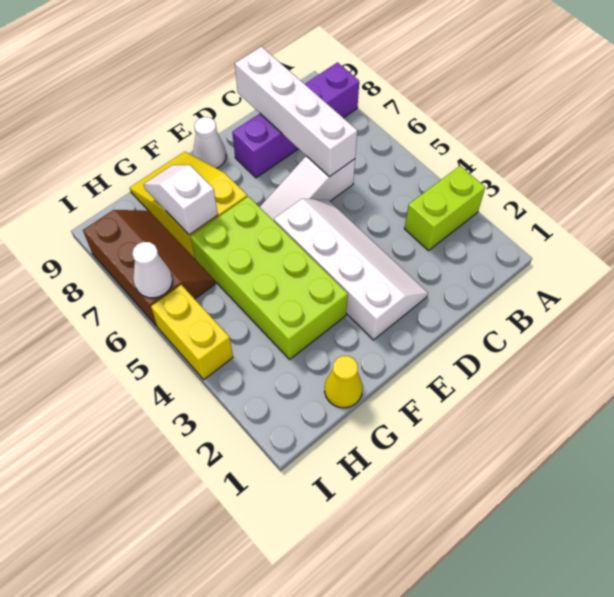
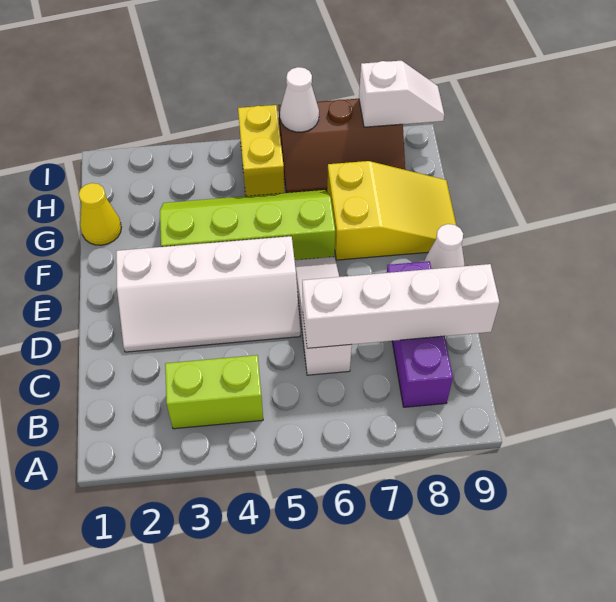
lime 1x2 brick [404,166,485,251] -> lime 1x2 brick turned to [165,355,263,429]
purple 1x4 brick [232,62,359,178] -> purple 1x3 brick [387,261,453,407]
lime 2x4 brick [190,196,348,359] -> lime 2x4 slope [160,190,335,260]
white 1x2 slope [144,165,218,235] -> white 1x2 slope moved to [359,61,444,127]
yellow 1x2 brick [151,285,233,379] -> yellow 1x2 brick turned to [238,105,284,196]

